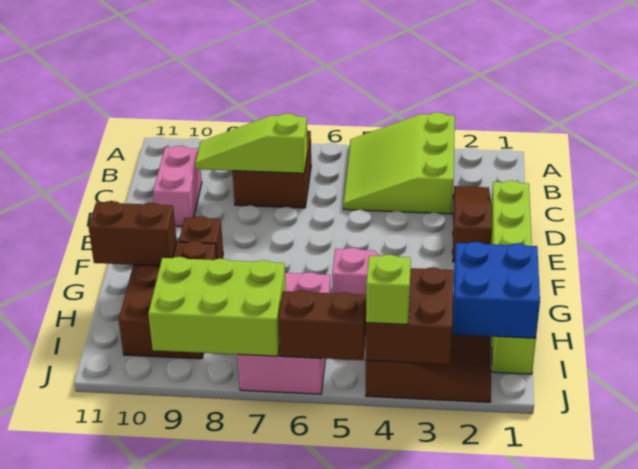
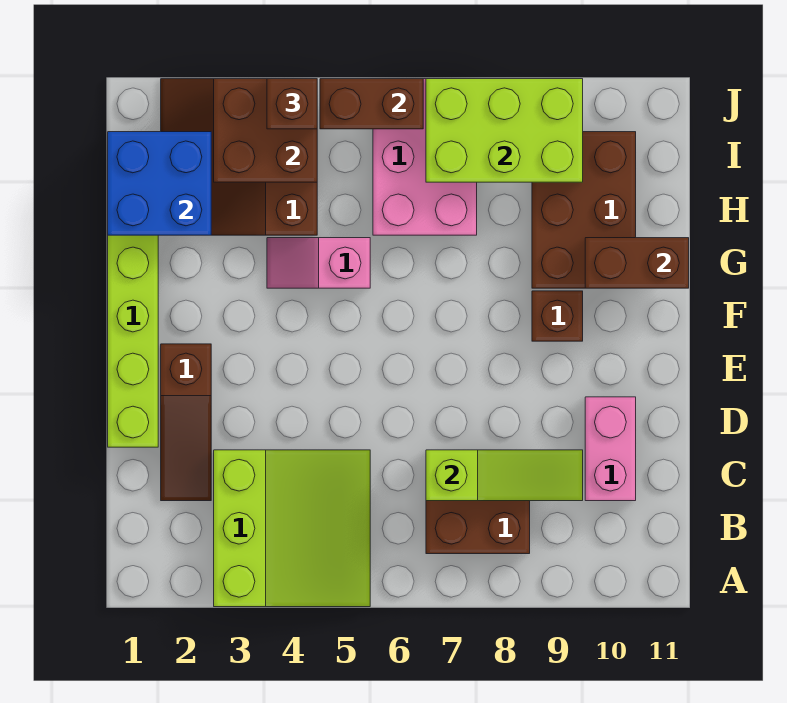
lime 1x1 brick [366,255,411,325] -> brown 1x1 brick [267,79,317,129]

